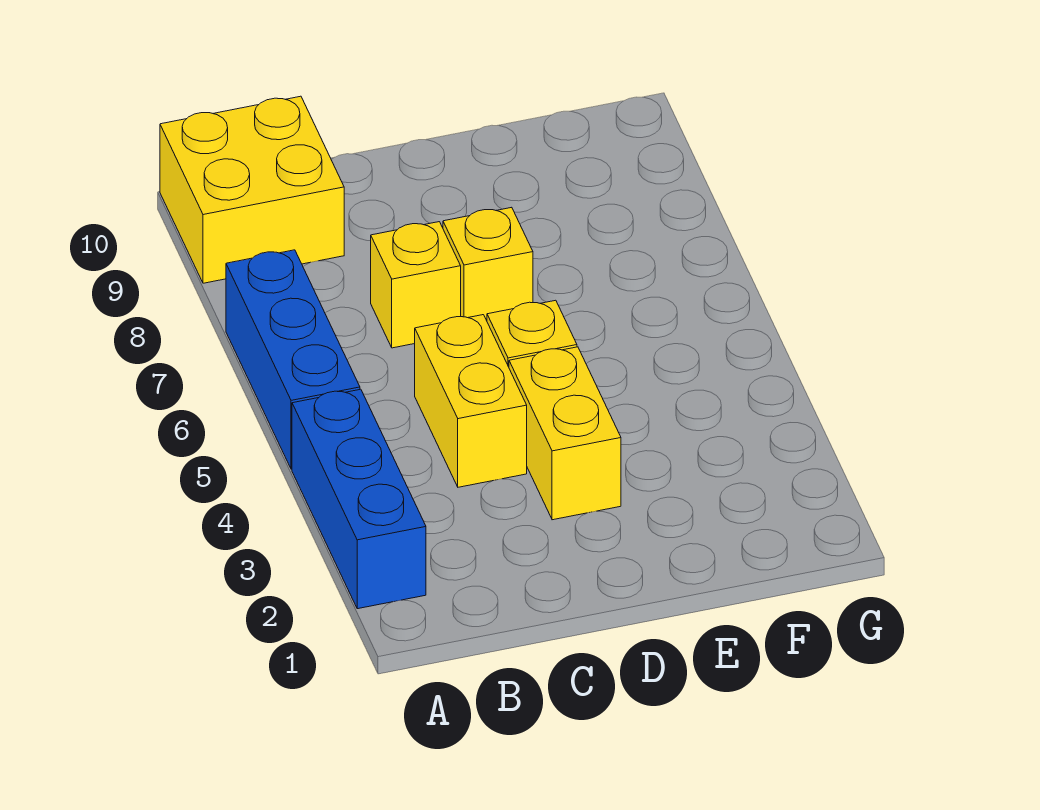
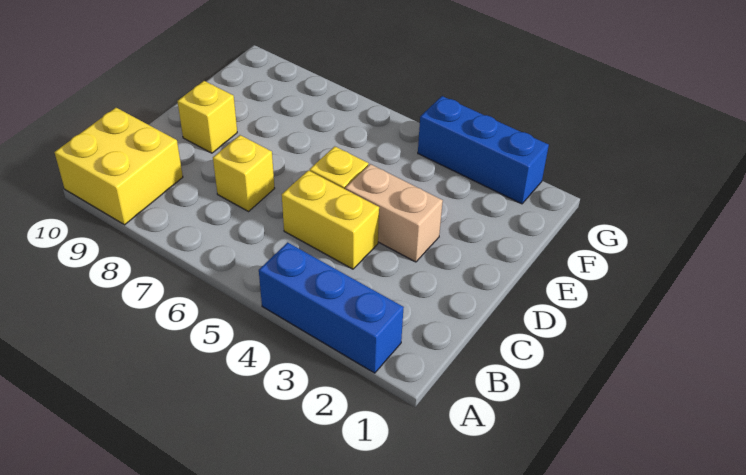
blue 1x3 brick [226,250,360,469] -> blue 1x3 brick moved to [418,96,549,204]
yellow 1x2 brick [509,347,621,520] -> tan 1x2 brick [345,164,443,262]
yellow 1x1 brick [443,207,533,321] -> yellow 1x1 brick moved to [177,81,237,153]

